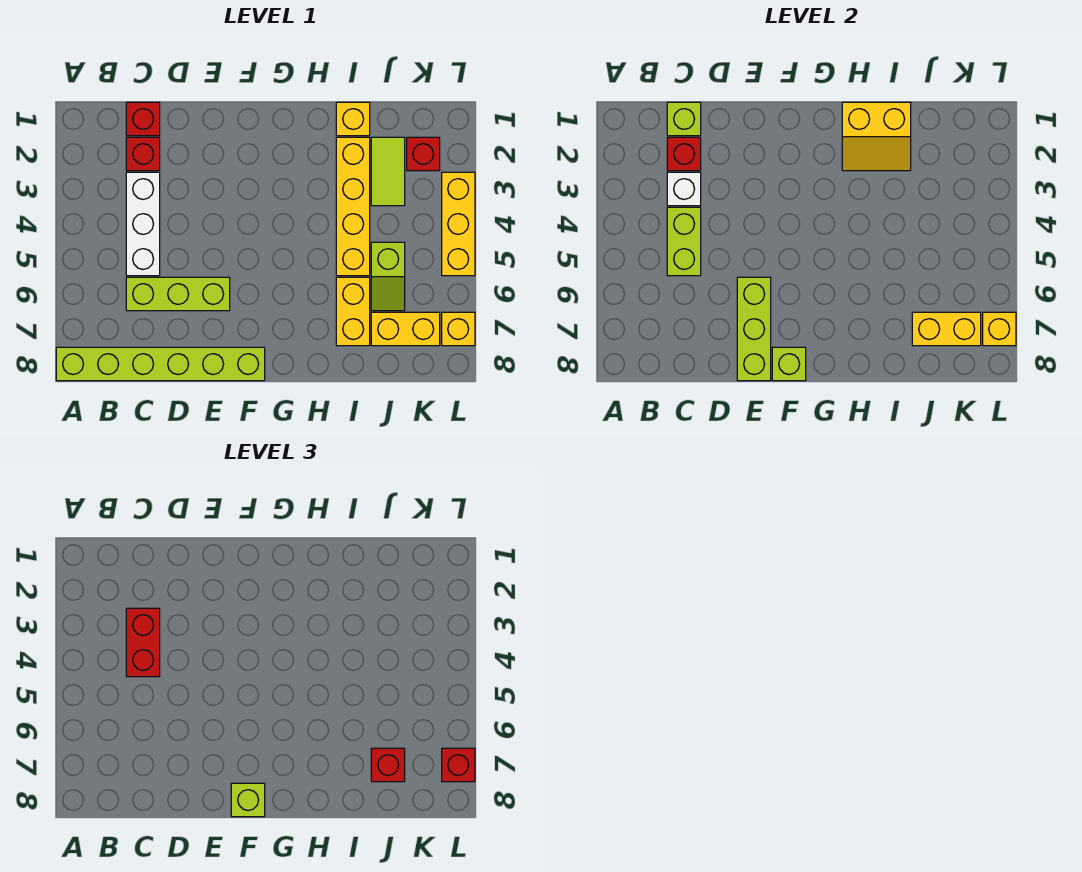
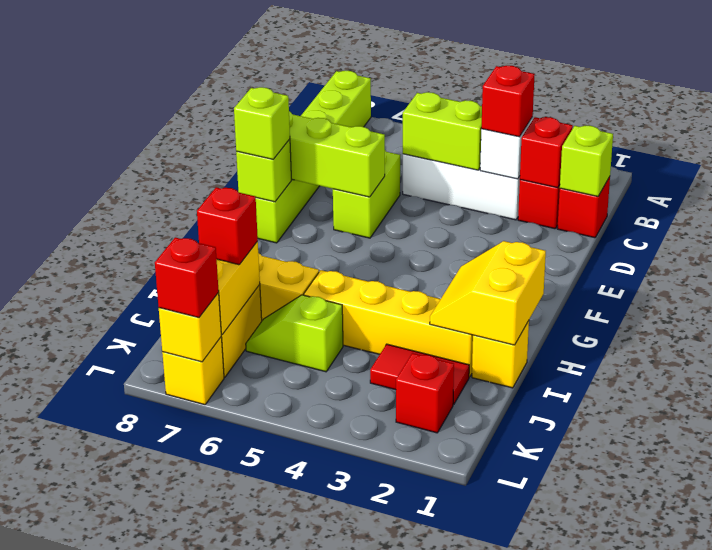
red 1x2 brick [126,608,160,677] -> red 1x1 brick [481,66,535,137]
lime 1x3 brick [126,277,230,311] -> lime 1x2 brick [333,151,400,238]
lime 1x2 tile [371,137,405,206] -> red 1x2 tile [370,344,469,405]
yellow 1x3 brick [442,172,475,276] -> none

